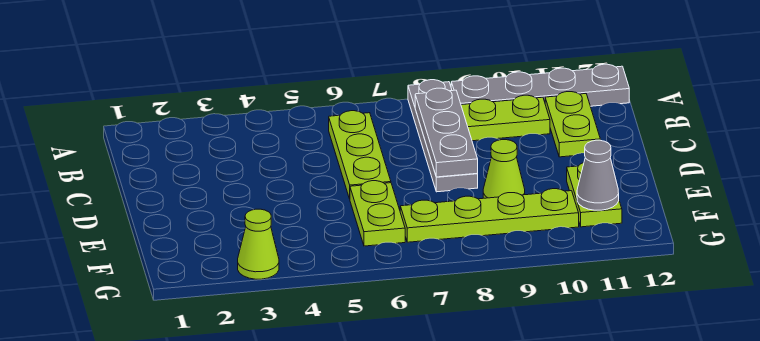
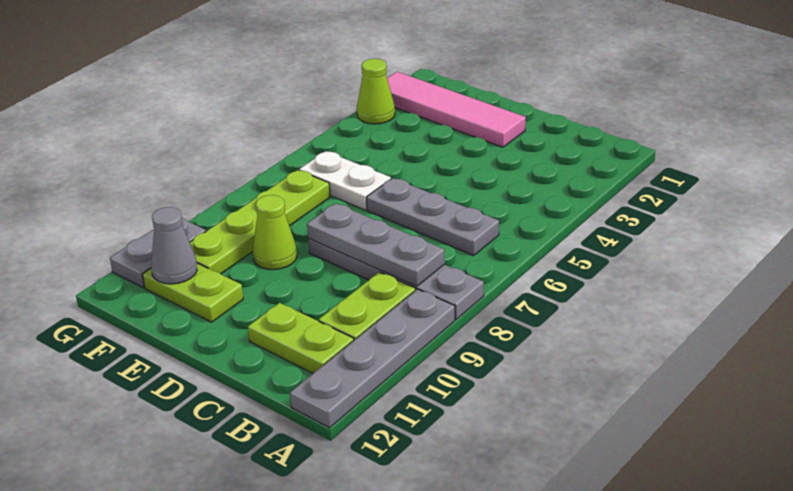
lime 1x3 plate [329,111,391,199] -> grey 1x3 plate [367,178,499,256]
none -> pink 1x4 tile [387,72,526,147]
lime 1x2 plate [350,181,405,246] -> white 1x2 plate [299,151,391,210]
none -> grey 1x2 plate [110,218,206,288]

